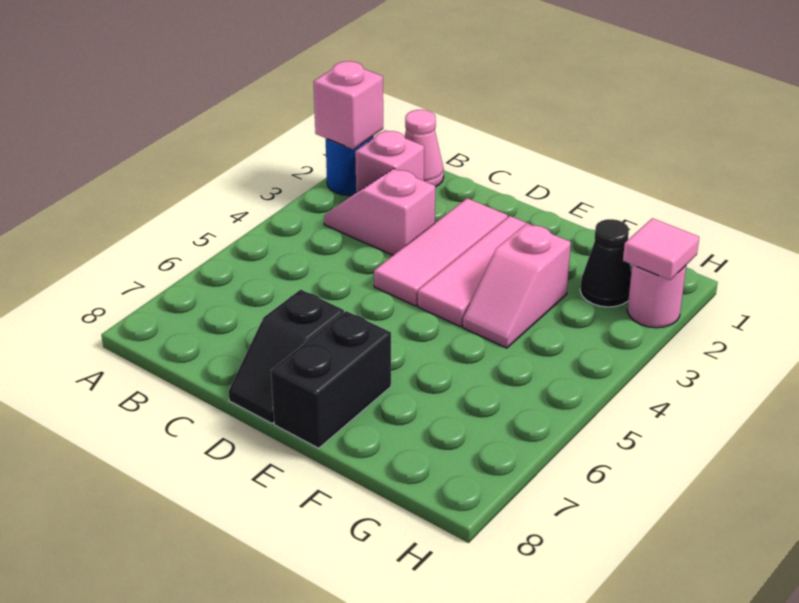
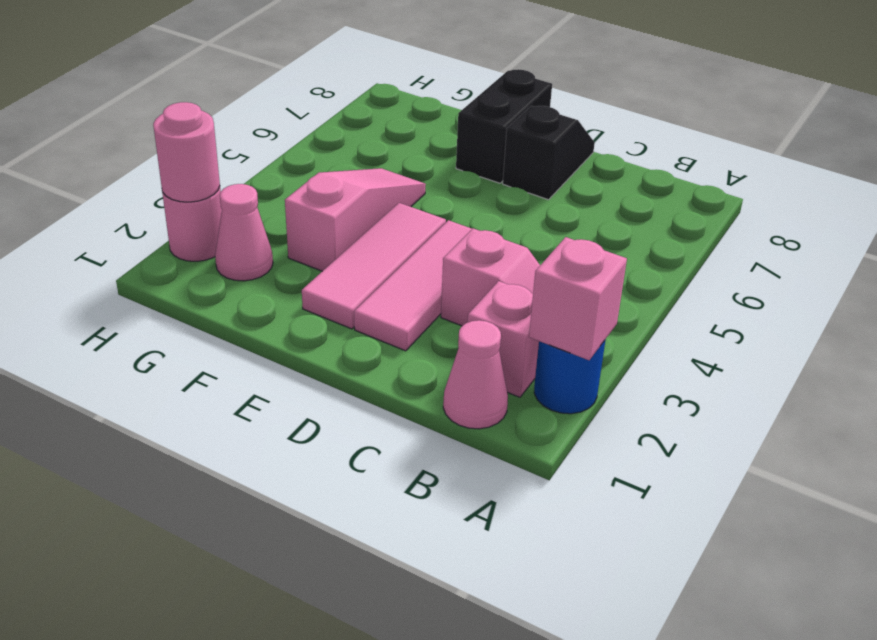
pink 1x2 slope [463,224,571,348] -> pink 1x3 slope [285,168,426,271]
black 1x1 cone [580,219,631,307] -> pink 1x1 cone [215,184,273,281]
pink 1x1 tile [623,218,699,280] -> pink 1x1 round brick [153,102,220,202]

